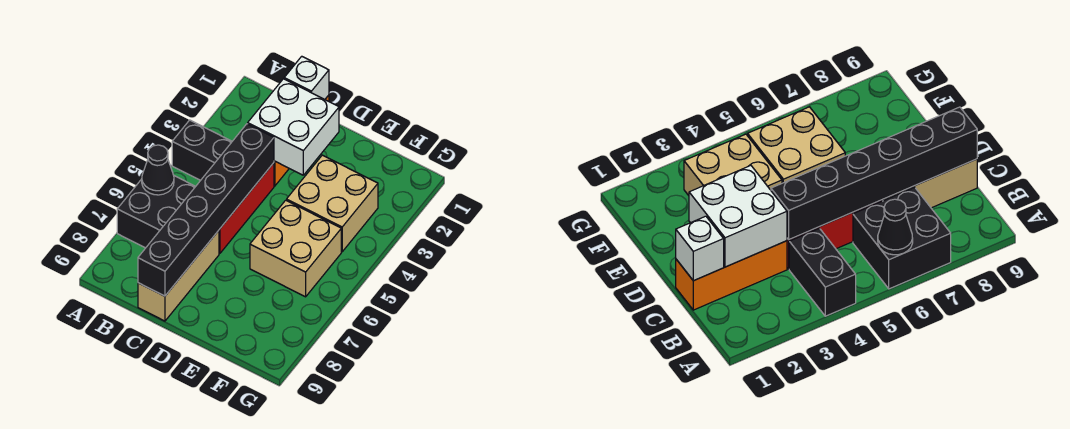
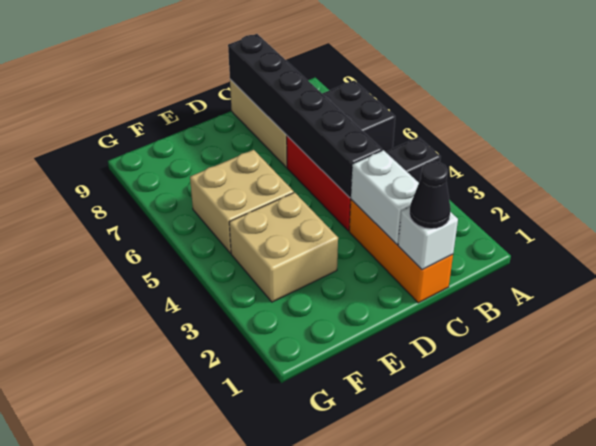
black 1x1 cone [142,145,174,195] -> black 1x1 cone moved to [409,161,451,229]
white 2x2 brick [248,79,339,175] -> white 1x2 brick [351,150,419,244]

